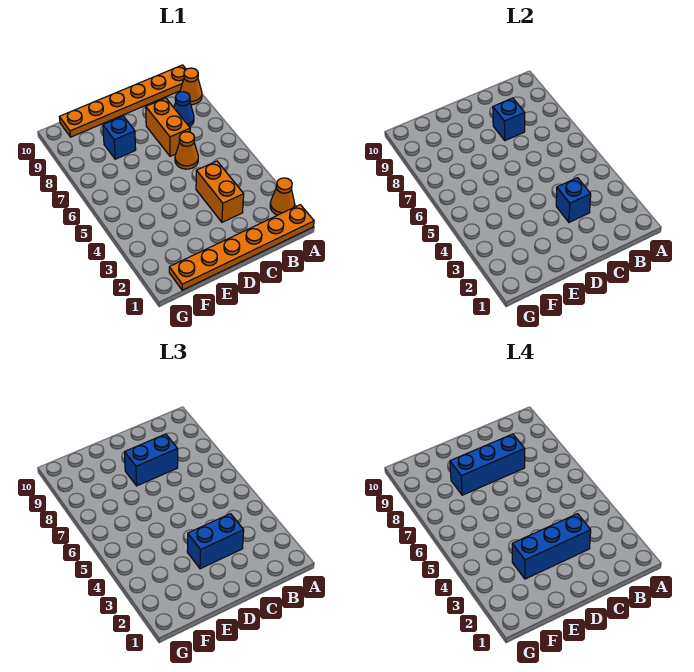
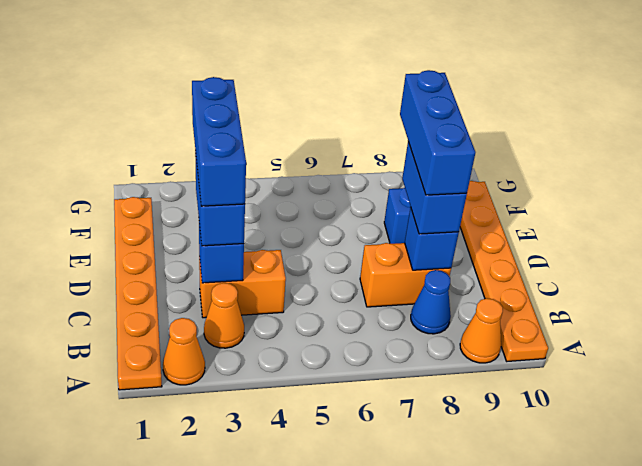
orange 1x1 cone [175,132,198,169] -> orange 1x1 cone moved to [204,283,244,348]

